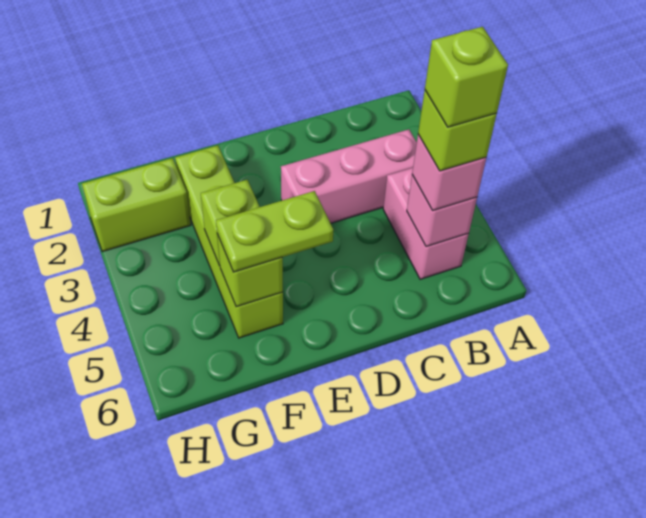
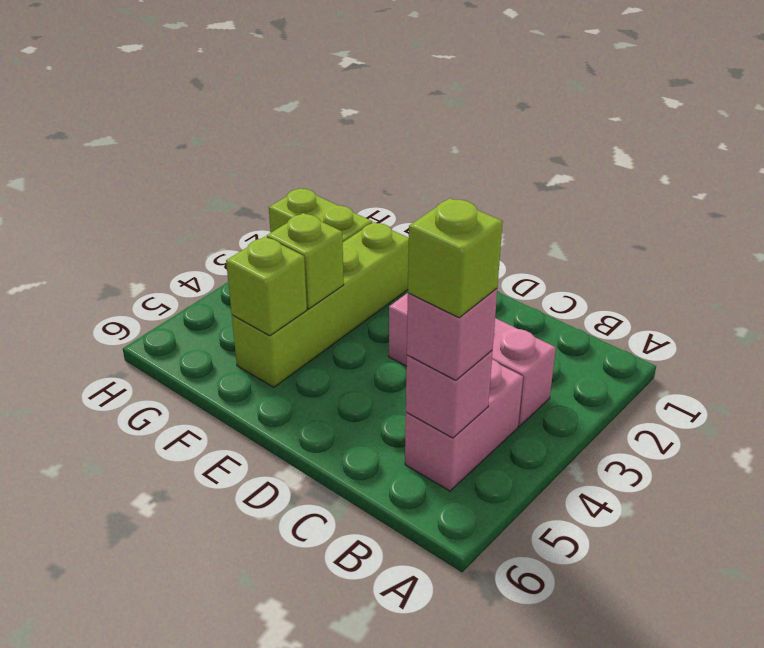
lime 1x1 brick [425,27,508,127] -> none
lime 1x2 plate [216,191,333,272] -> none

